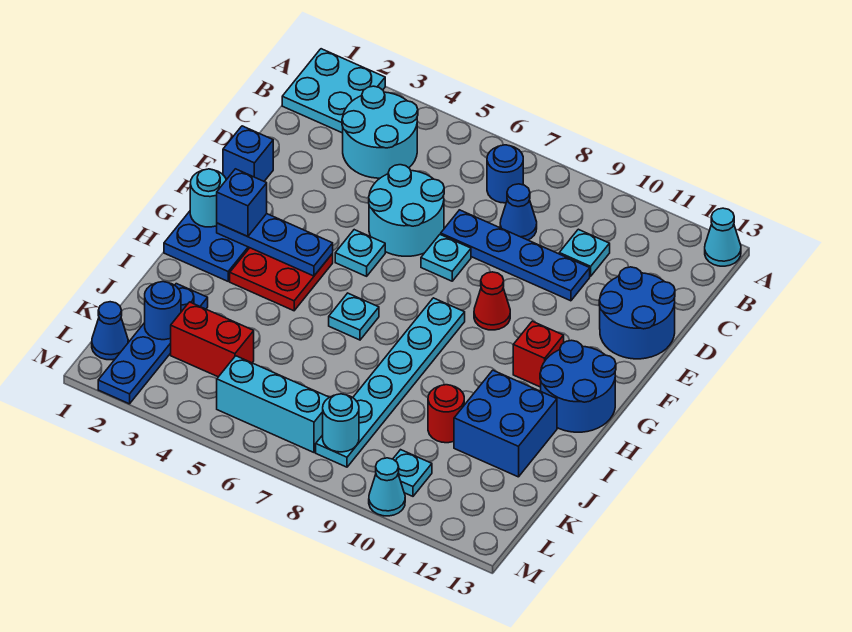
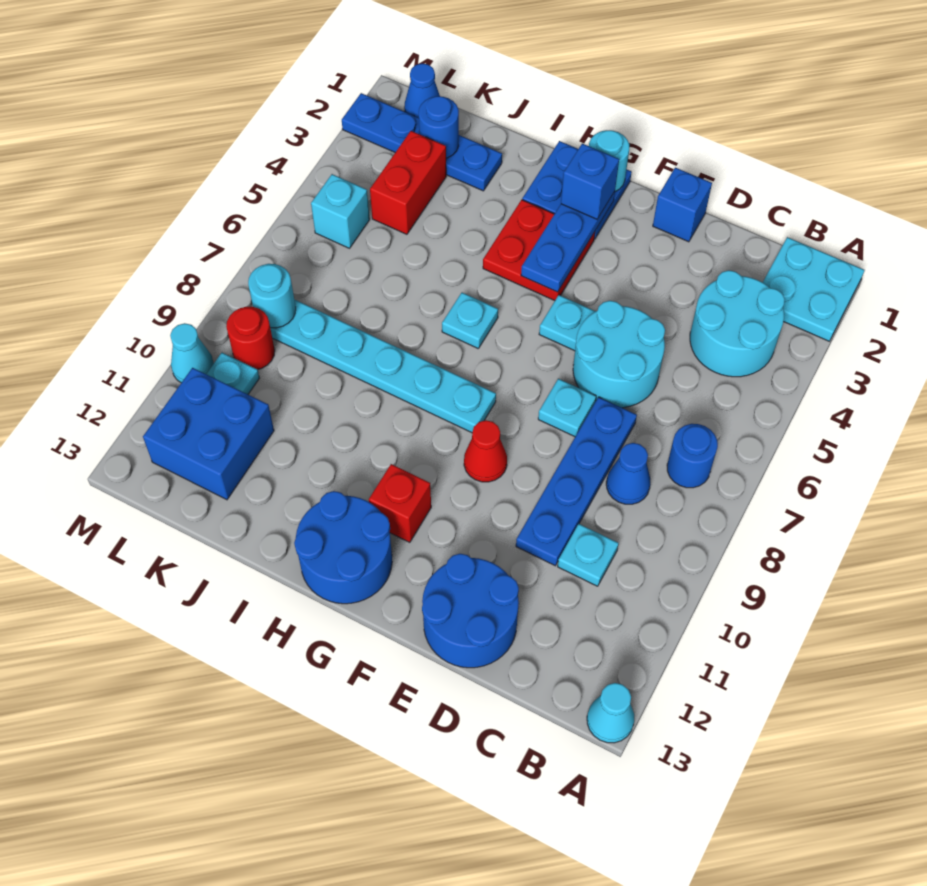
blue 2x2 brick [454,370,557,477] -> blue 2x2 brick moved to [143,368,274,500]
red 1x1 round brick [428,385,464,443] -> red 1x1 round brick moved to [226,307,275,369]
cyan 1x3 brick [217,356,329,452] -> cyan 1x1 brick [311,174,370,248]

